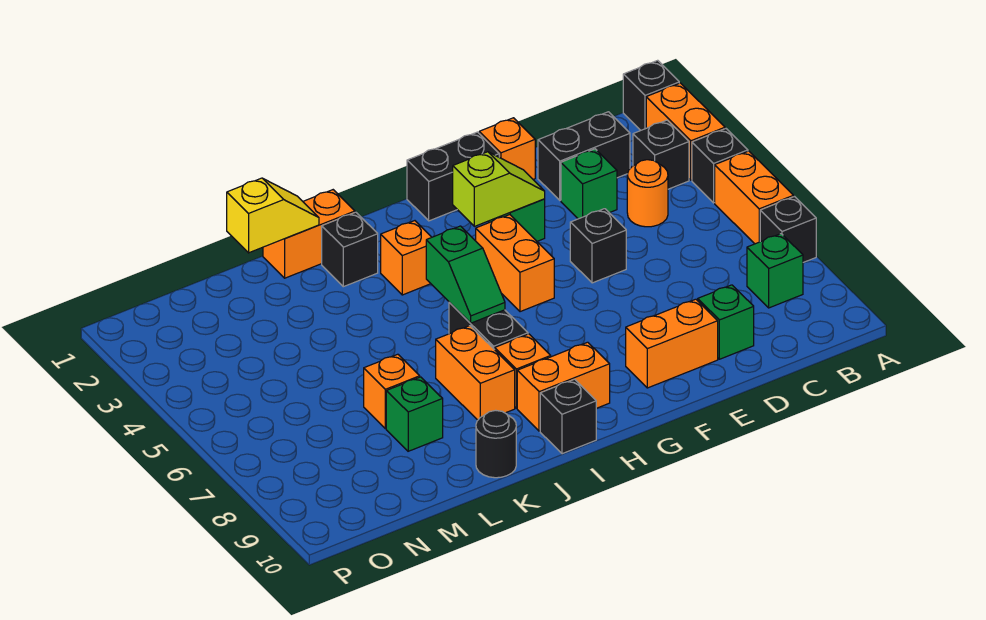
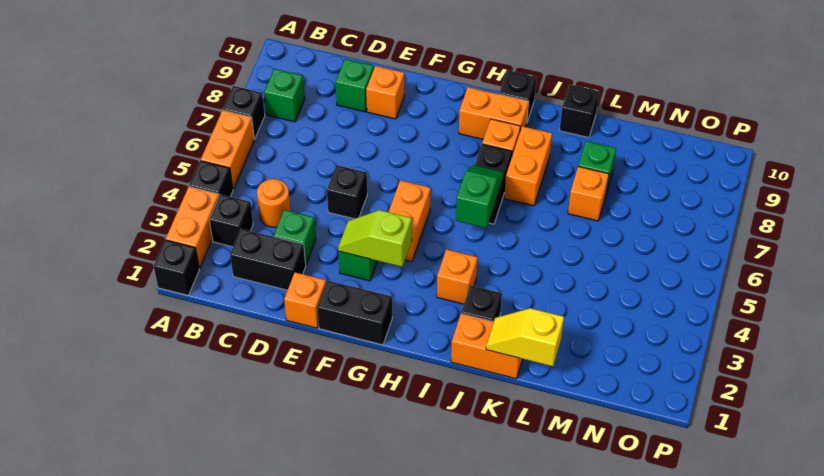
orange 1x2 brick [626,299,718,388] -> orange 1x1 brick [366,66,404,119]
black 1x1 round brick [476,410,516,478] -> black 1x1 brick [560,84,599,137]

